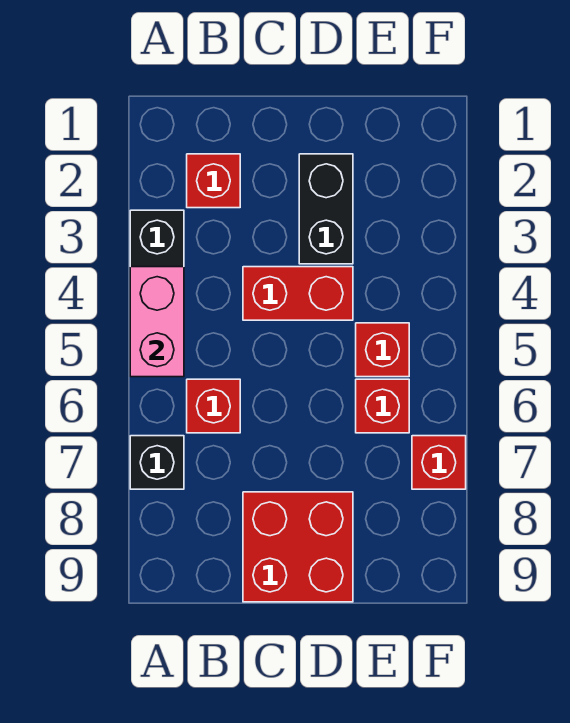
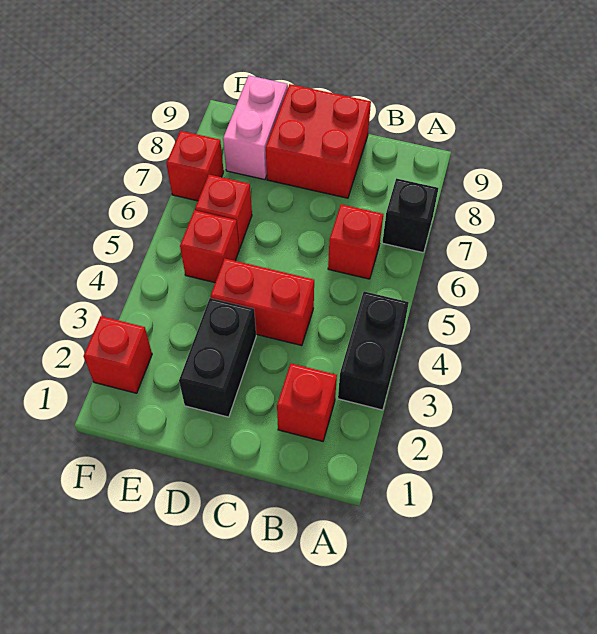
pink 1x2 brick [130,267,184,377] -> pink 1x2 brick moved to [223,75,288,180]
none -> red 1x1 brick [84,316,152,393]

